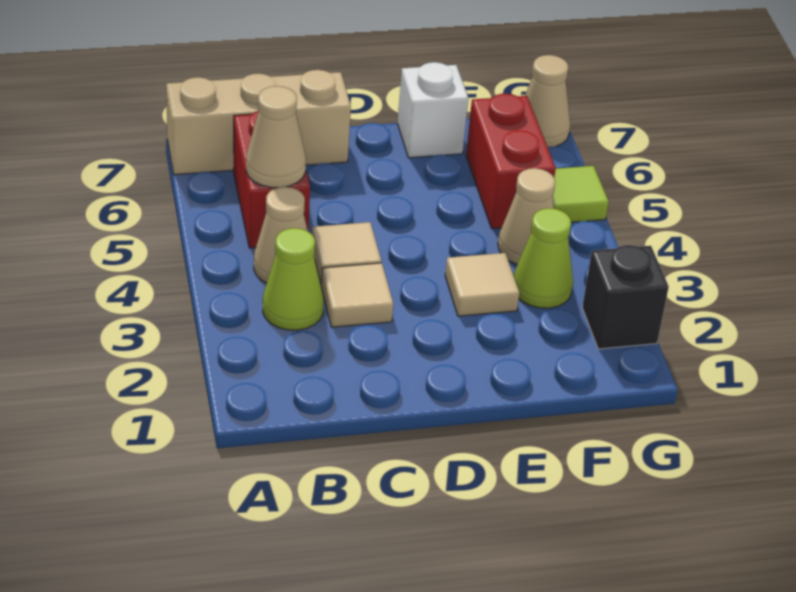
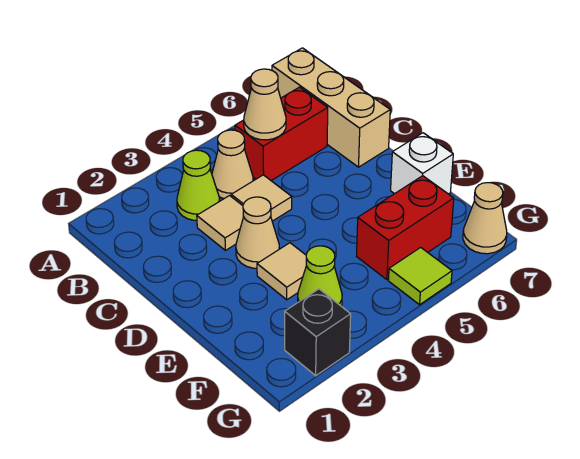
tan 1x1 cone [498,168,555,264] -> tan 1x1 cone moved to [236,197,279,268]

